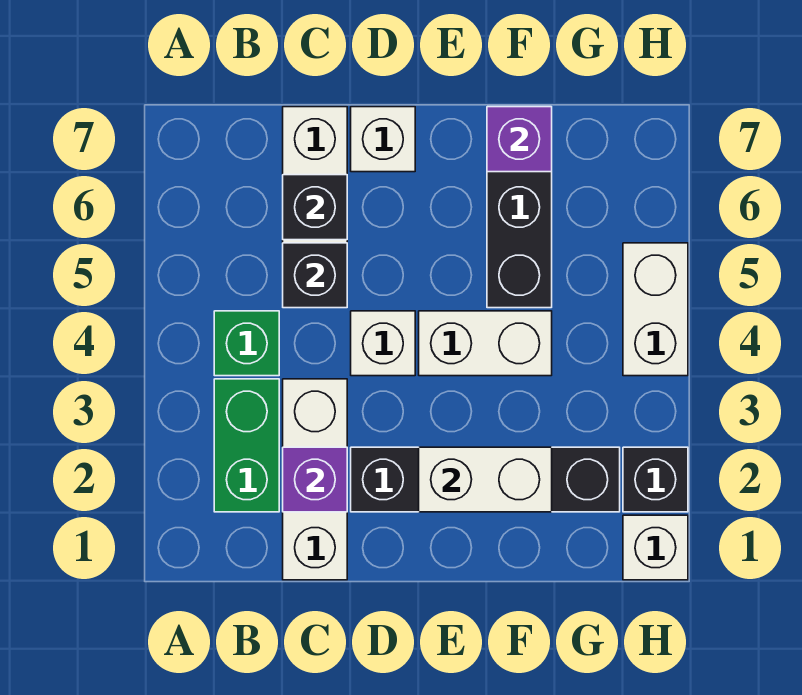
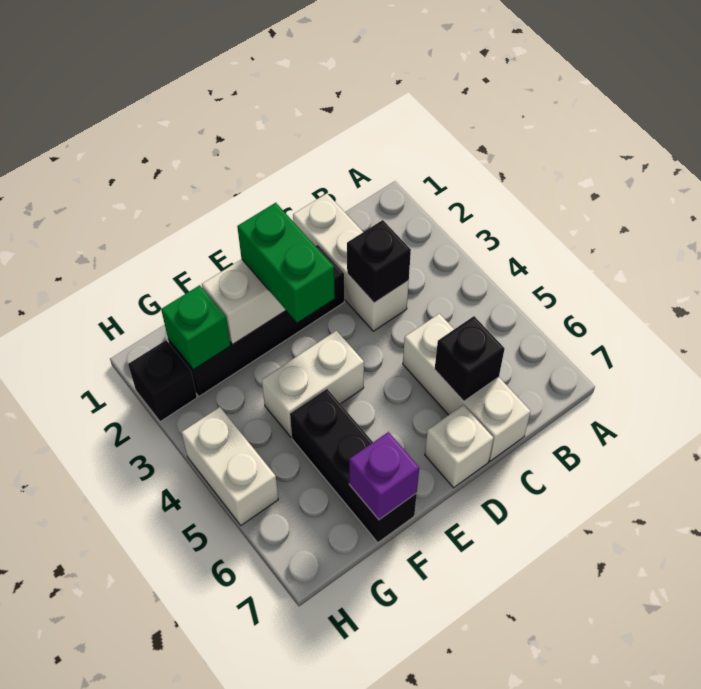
green 1x2 brick [214,379,279,512] -> green 1x2 brick moved to [237,203,335,322]
green 1x1 brick [214,311,279,376] -> green 1x1 brick moved to [161,285,231,370]
purple 1x1 brick [283,447,347,512] -> none
black 1x1 brick [283,243,347,308] -> black 1x1 brick moved to [347,220,411,303]
white 1x1 brick [351,311,415,376] -> none
white 1x1 brick [623,515,688,580] -> none

